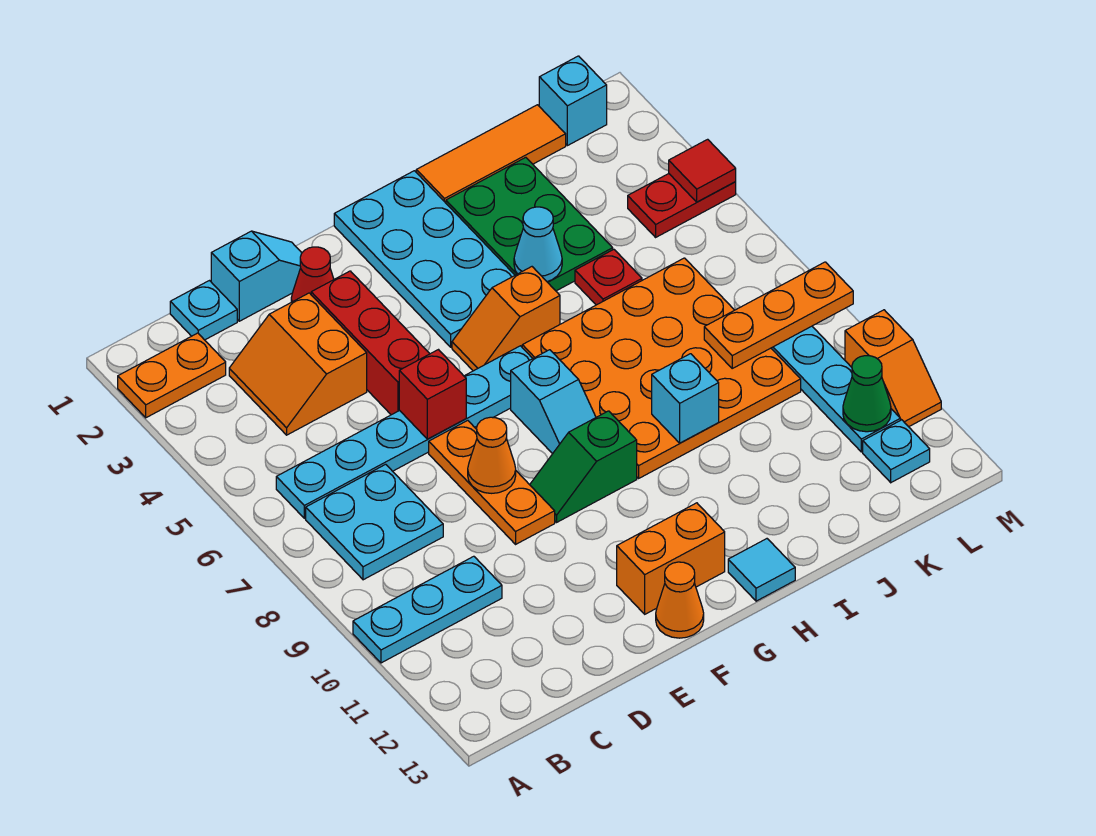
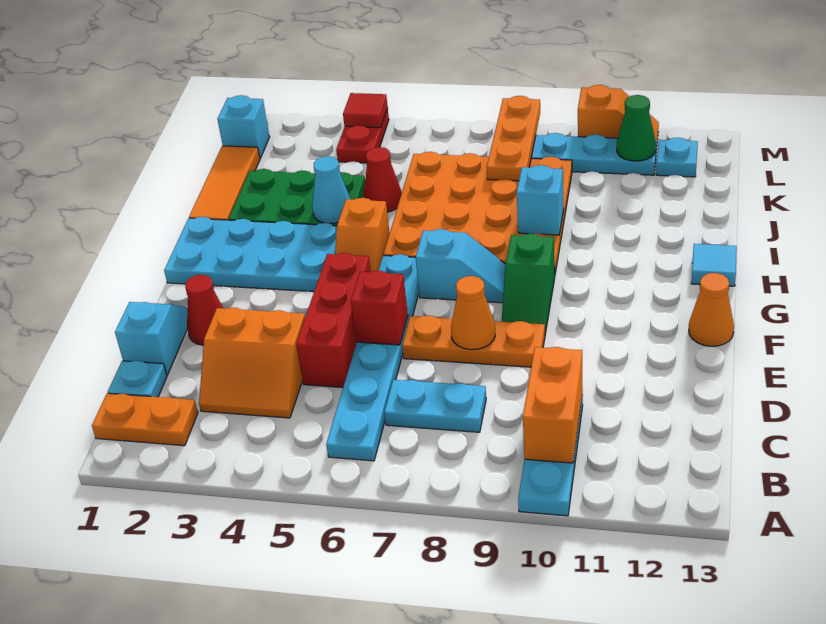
orange 1x2 plate [118,333,226,418] -> orange 1x2 plate turned to [92,393,198,446]
cyan 2x2 plate [306,464,443,580] -> cyan 1x2 plate [384,380,486,432]
red 1x3 brick [311,271,429,415] -> red 1x3 brick turned to [296,253,371,387]
orange 1x2 brick [617,503,725,614] -> orange 1x2 brick moved to [523,347,583,463]
red 1x1 plate [575,249,642,305] -> red 1x1 cone [363,147,402,212]

